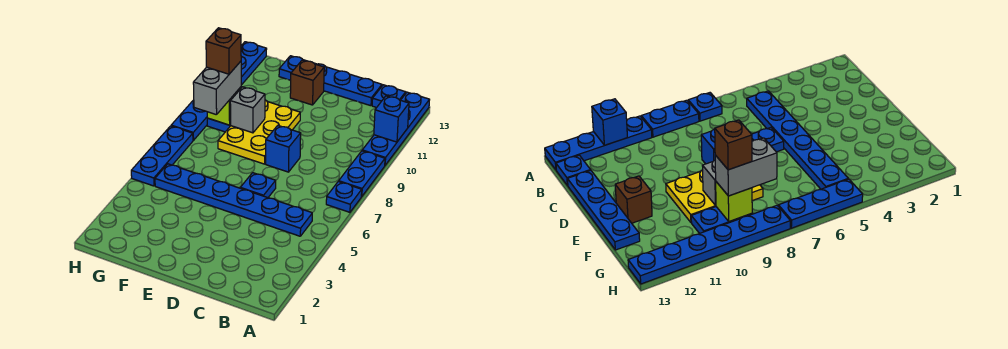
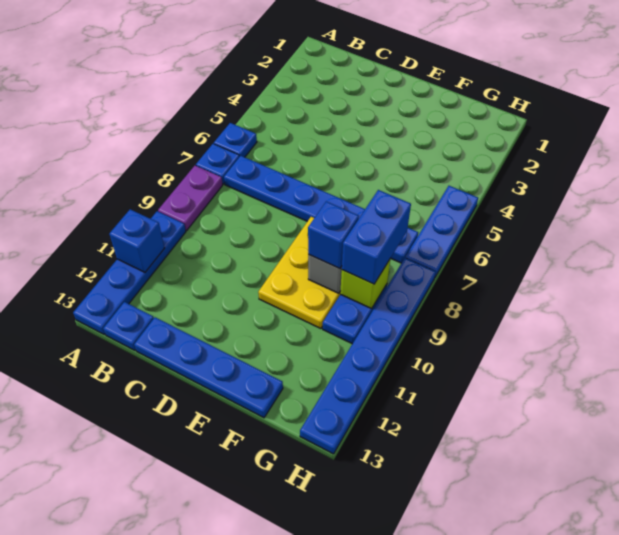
blue 1x2 plate [339,151,385,197] -> purple 1x2 plate [158,166,223,230]
blue 1x6 plate [155,164,312,236] -> blue 1x6 plate moved to [224,156,418,263]
blue 1x1 plate [241,173,276,198] -> blue 1x1 plate moved to [214,123,257,157]
blue 1x1 brick [266,126,301,172] -> blue 1x1 brick moved to [308,202,359,269]
brown 1x1 brick [290,60,324,105] -> none
grey 1x2 brick [193,61,241,115] -> blue 1x2 brick [342,190,411,284]
brown 1x1 brick [206,28,241,74] -> none

